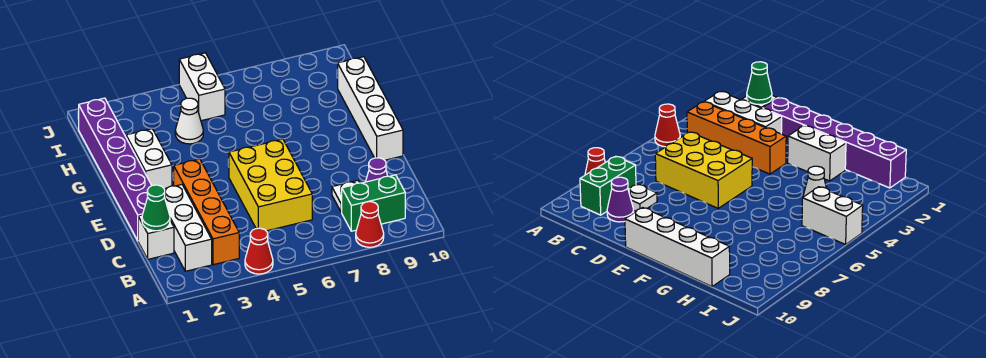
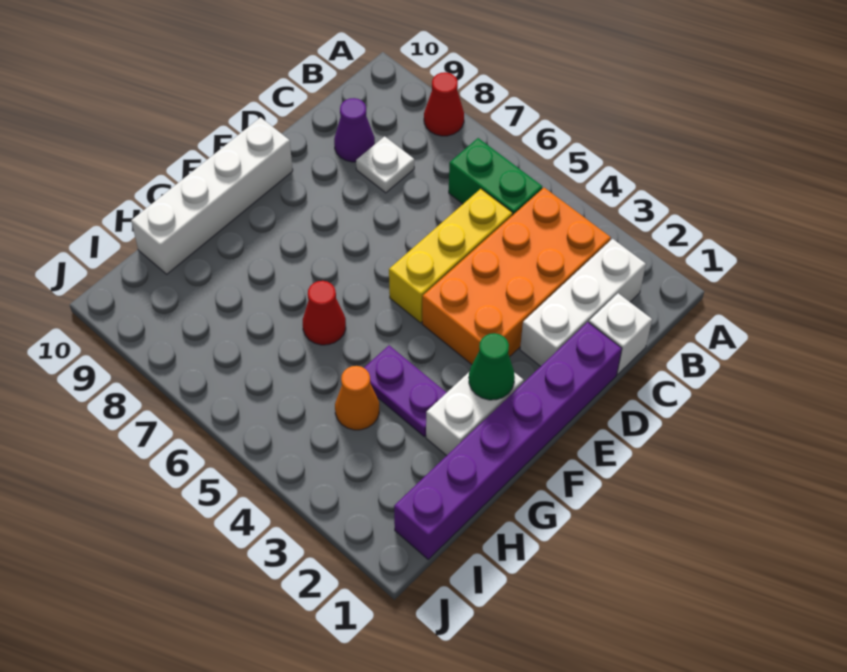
red 1x1 cone [245,228,273,274] -> red 1x1 cone moved to [303,281,346,345]
orange 1x4 brick [174,159,239,265] -> orange 2x4 brick [422,188,611,364]
green 1x2 brick [341,175,405,231] -> green 1x2 brick moved to [449,138,542,215]
green 1x1 cone [142,185,170,231] -> green 1x1 cone moved to [469,333,515,400]
yellow 2x3 brick [229,139,312,231] -> yellow 1x3 brick [389,189,513,323]
none -> purple 1x2 plate [364,345,447,436]
white 1x1 cone [175,98,203,144] -> orange 1x1 cone [335,366,379,430]
white 1x2 brick [179,53,225,121] -> none

